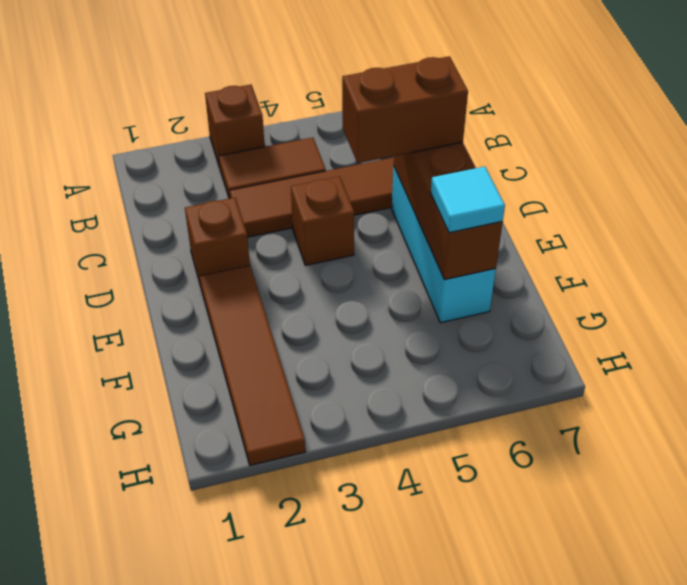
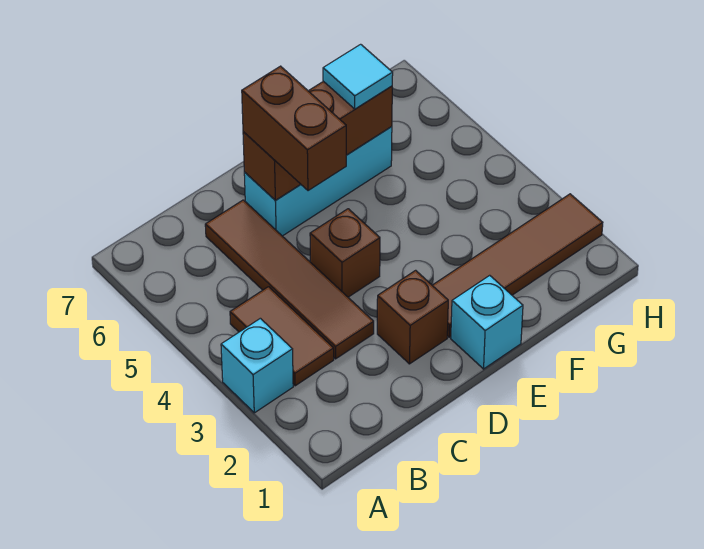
brown 1x1 brick [205,85,265,167] -> cyan 1x1 brick [221,318,293,413]
none -> cyan 1x1 brick [451,275,523,369]

